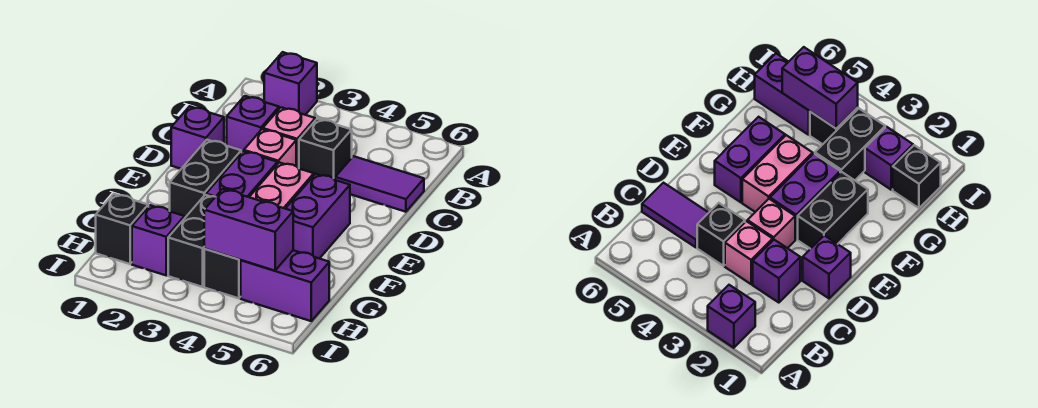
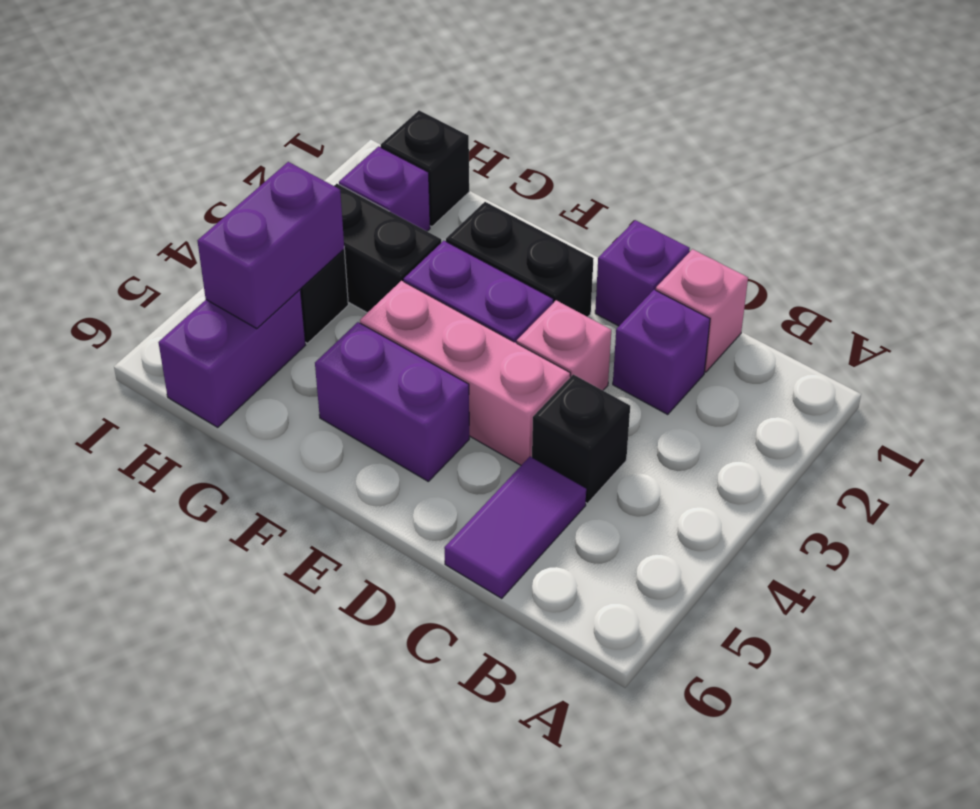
purple 1x1 brick [264,52,317,115] -> none
pink 1x1 brick [263,107,315,168] -> pink 1x1 brick moved to [656,249,748,372]
pink 1x2 brick [250,162,314,208] -> pink 1x3 brick [360,281,570,465]

